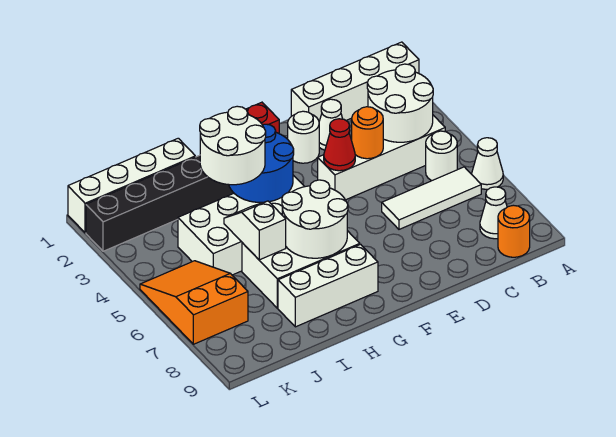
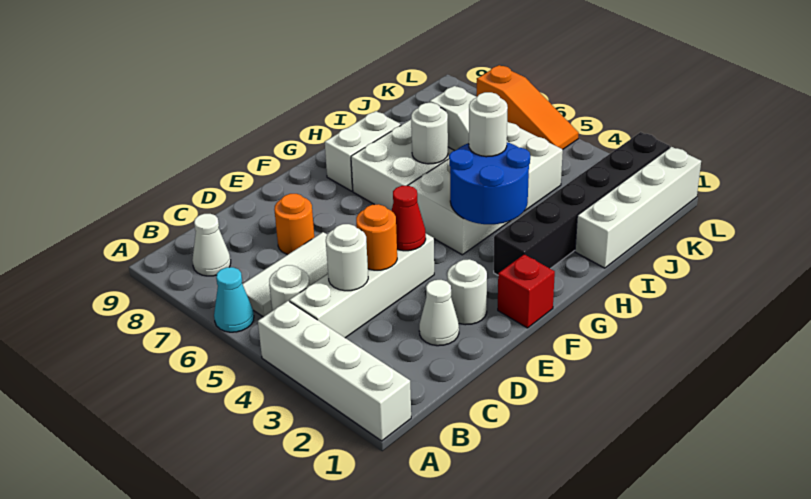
white 1x4 brick [291,42,419,121] -> white 1x4 brick turned to [258,301,411,441]
white 1x1 cone [472,138,503,190] -> cyan 1x1 cone [214,267,254,332]
white 2x2 round brick [367,64,433,142] -> white 1x1 round brick [326,224,368,291]
orange 1x1 round brick [498,205,530,257] -> orange 1x1 round brick moved to [274,194,314,255]
white 2x2 round brick [282,180,348,258] -> white 1x1 round brick [411,103,448,164]
white 1x3 brick [278,244,378,327] -> white 1x2 brick [325,111,401,191]
white 2x2 round brick [200,106,266,185] -> white 1x1 round brick [469,92,508,157]
orange 2x3 slope [140,261,248,344] -> orange 1x3 slope [477,65,579,149]

